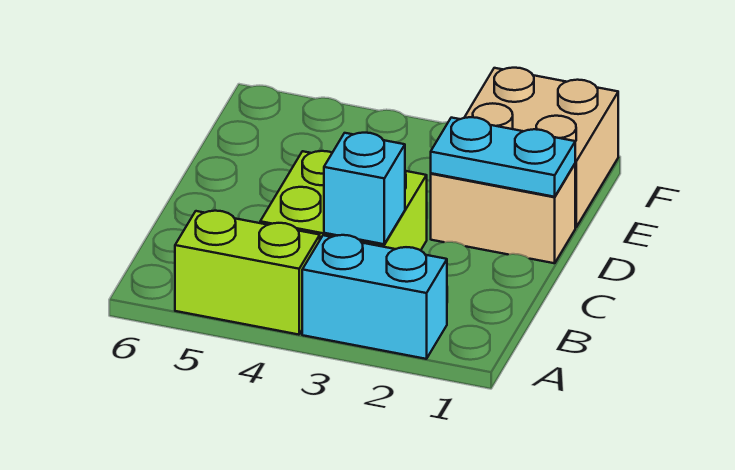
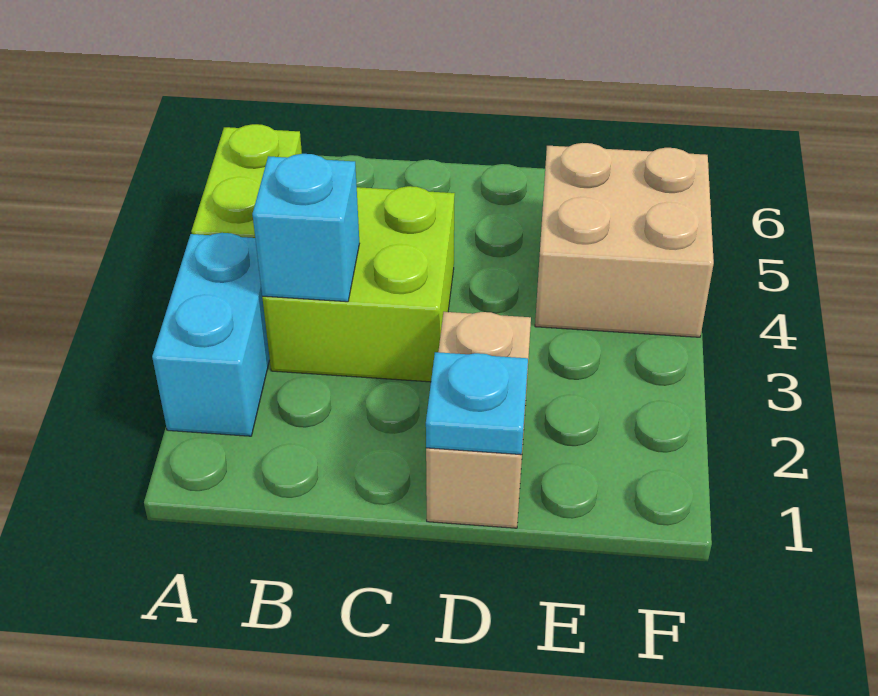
cyan 1x2 plate [431,117,575,197] -> cyan 1x1 plate [426,352,528,455]
tan 2x2 brick [464,68,618,227] -> tan 2x2 brick moved to [535,143,714,337]

